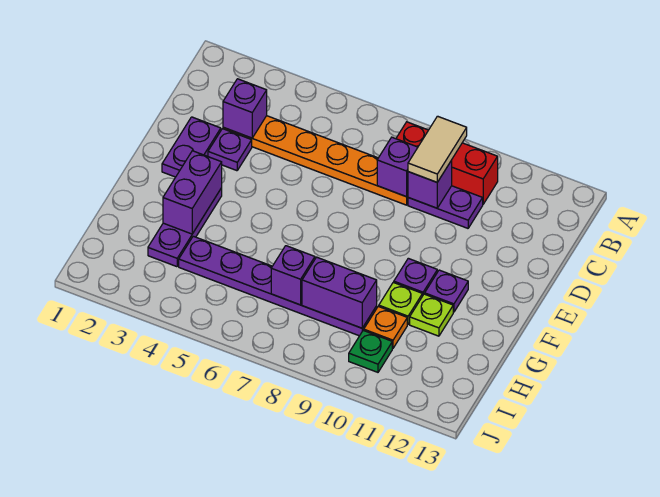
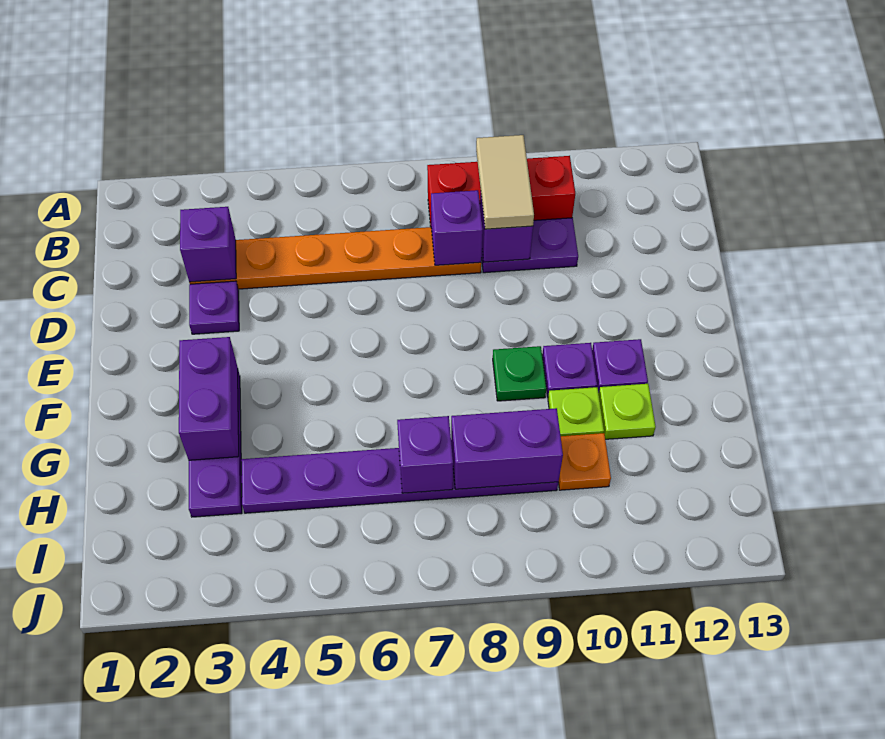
purple 1x2 plate [162,117,221,177] -> none
green 1x1 plate [349,330,392,372] -> green 1x1 plate moved to [493,346,546,401]

